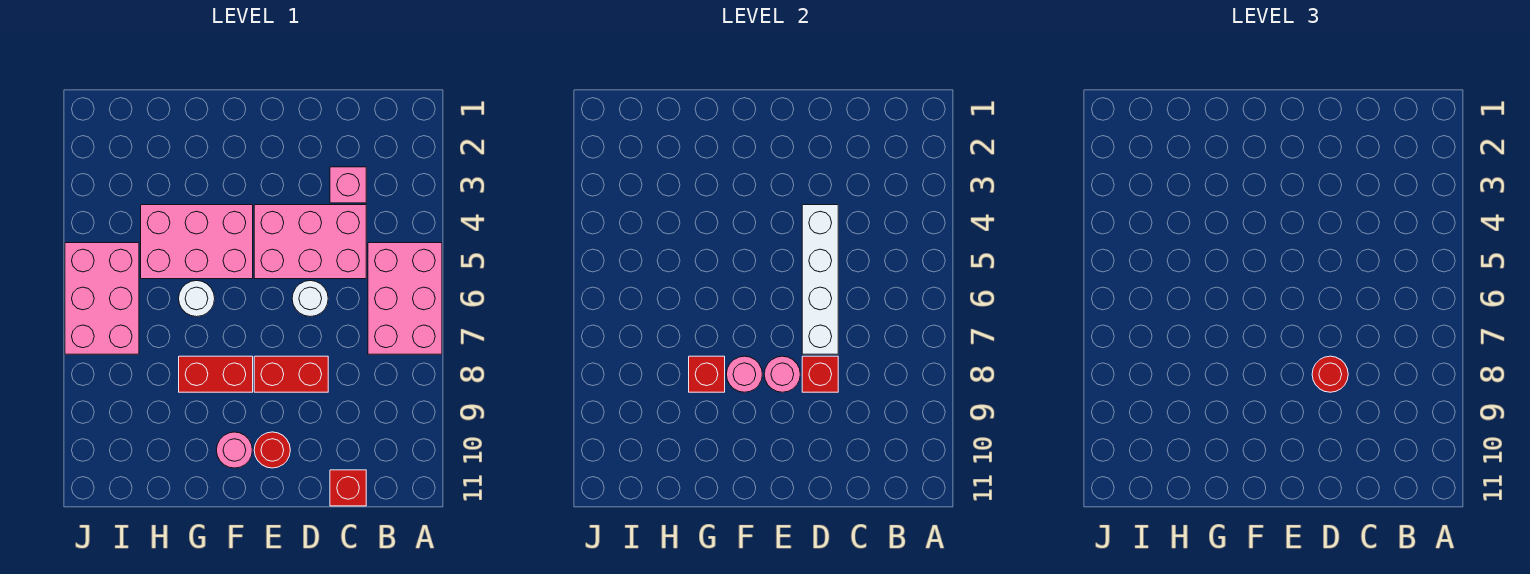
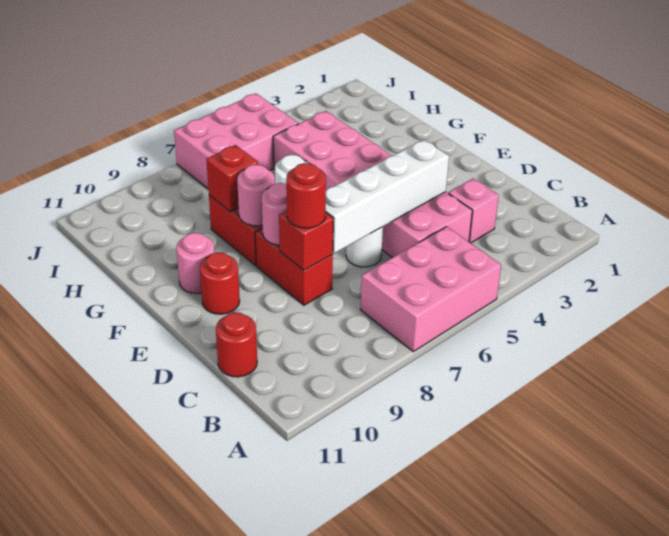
red 1x1 brick [330,470,366,506] -> red 1x1 round brick [216,313,257,377]

